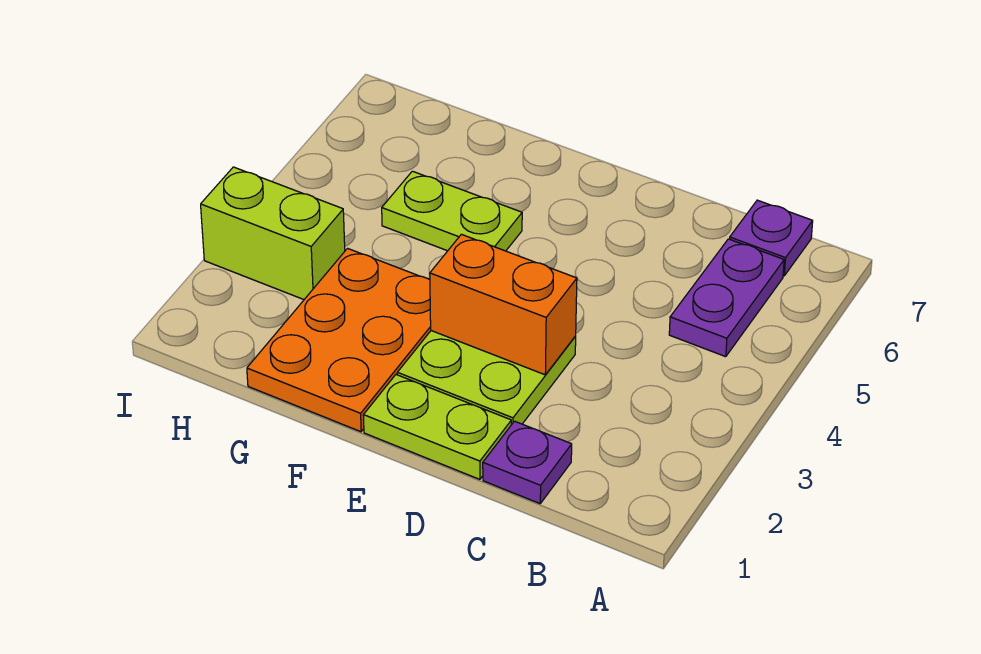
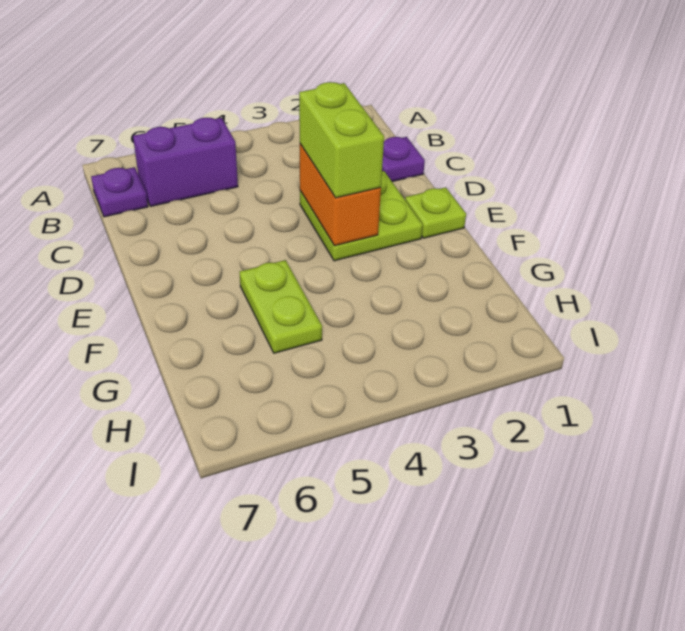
purple 1x2 plate [669,239,784,357] -> purple 1x2 brick [133,118,238,206]
lime 1x2 plate [363,375,511,479] -> lime 1x1 plate [405,187,466,238]
orange 2x3 plate [247,248,431,432] -> none
lime 1x2 brick [201,167,345,299] -> lime 1x2 brick moved to [299,82,384,198]

